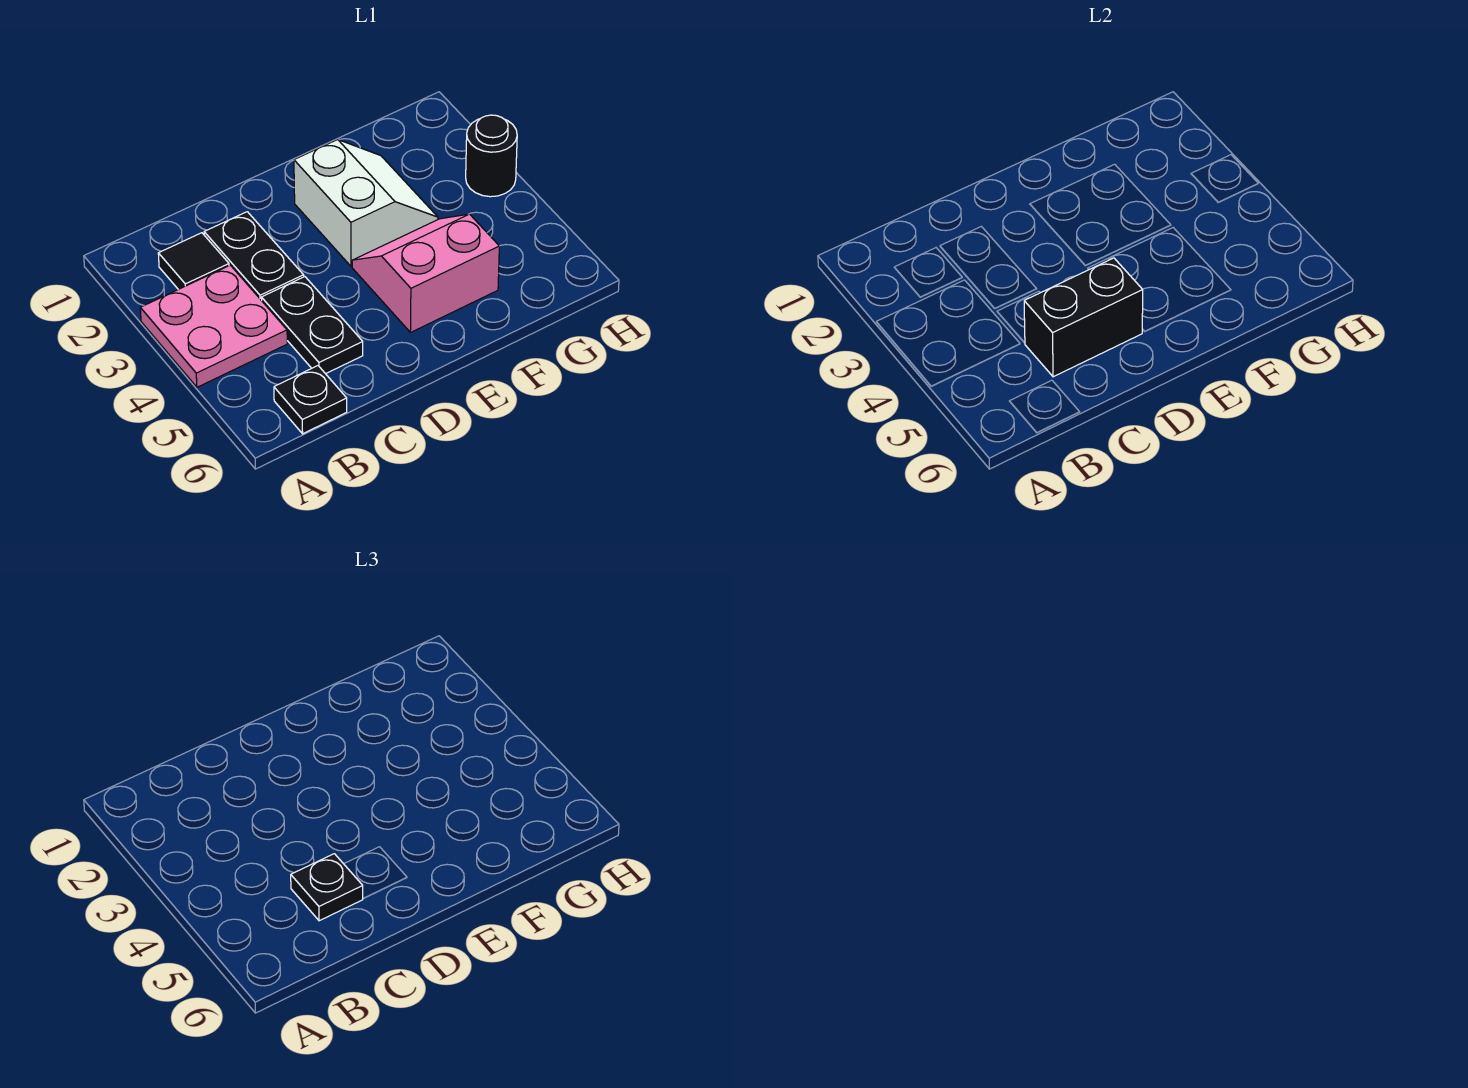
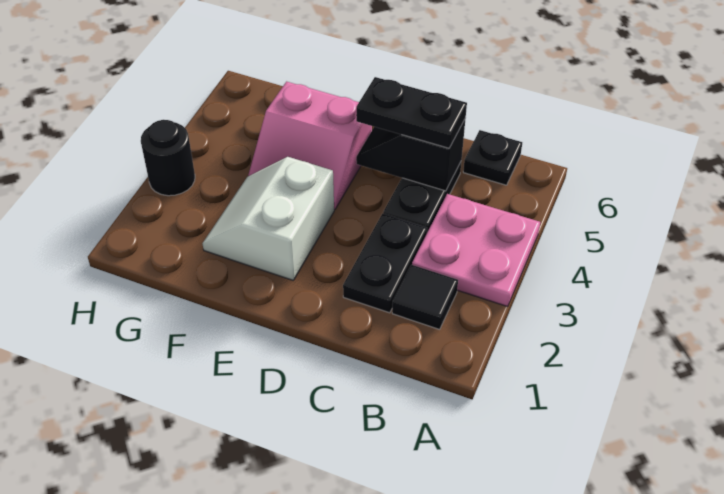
black 1x2 brick [1024,258,1143,377] -> black 1x2 slope [356,118,466,191]
black 1x1 plate [291,854,363,921] -> black 1x2 plate [356,77,467,148]

